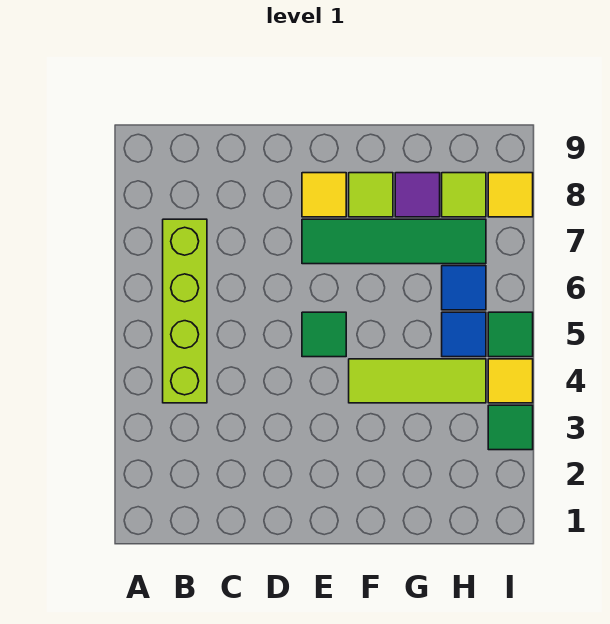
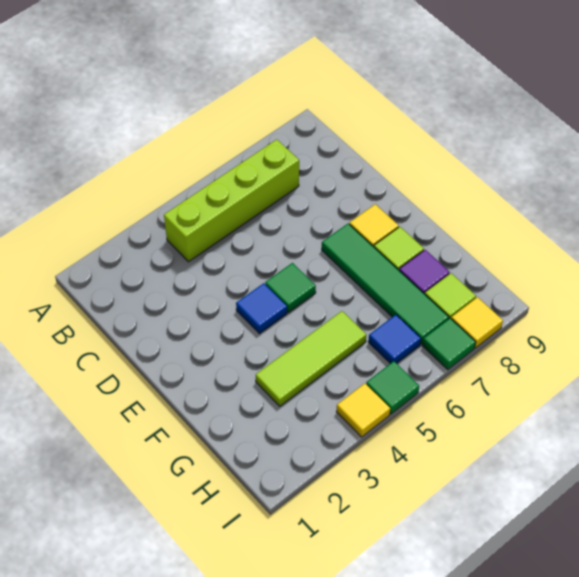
lime 1x3 tile [349,359,486,403] -> lime 1x3 tile turned to [256,311,366,406]
blue 1x1 tile [442,312,486,357] -> blue 1x1 tile moved to [236,283,287,334]
green 1x1 tile [488,405,533,450] -> green 1x1 tile moved to [423,318,476,370]

